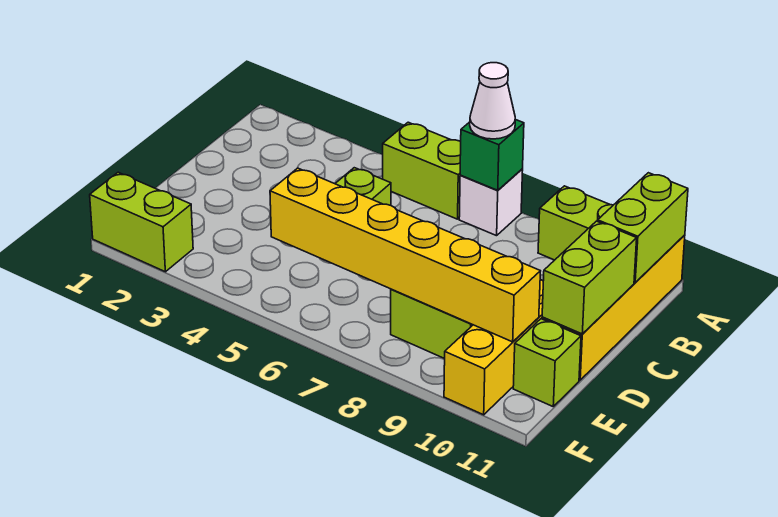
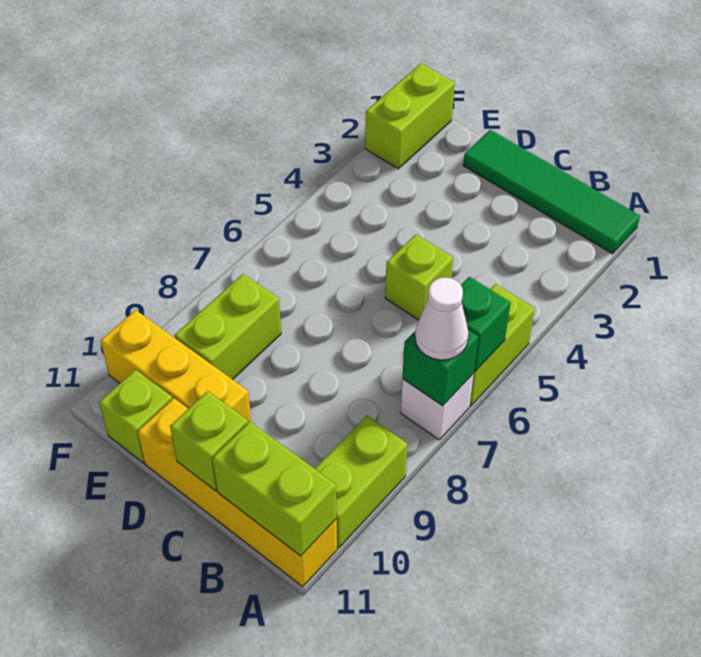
none -> green 1x4 tile [463,130,640,254]
none -> green 1x1 brick [461,277,511,371]
lime 1x2 brick [542,221,637,334] -> lime 1x1 brick [170,391,248,491]
yellow 1x6 brick [270,168,540,342] -> none

